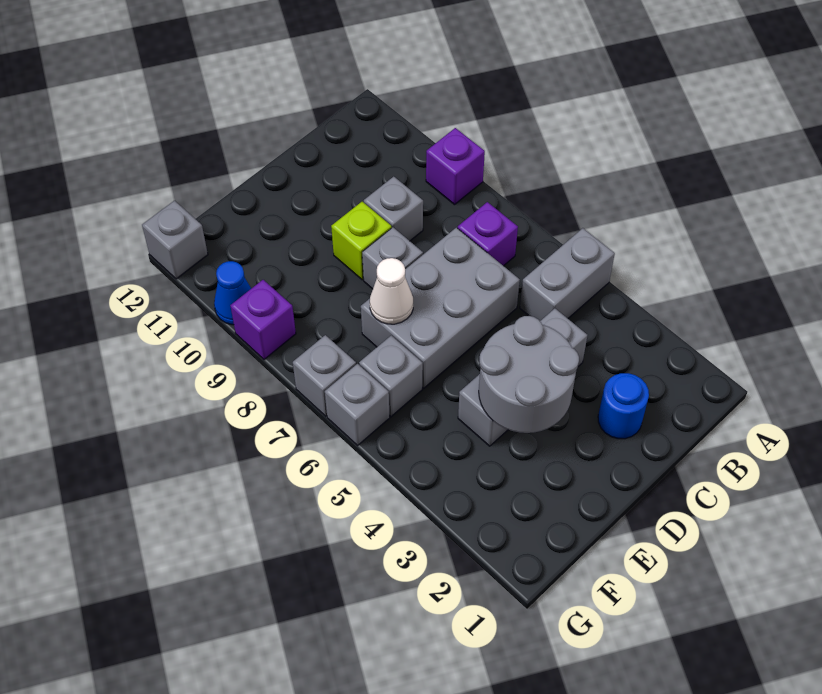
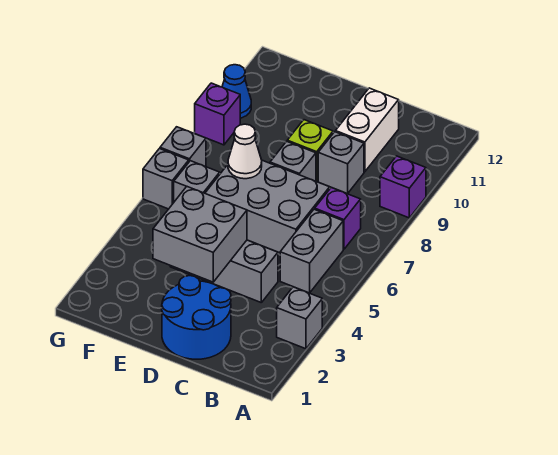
grey 1x2 brick [520,228,615,321] -> grey 1x2 brick turned to [280,209,343,293]
blue 1x1 round brick [598,373,649,439] -> blue 2x2 round brick [162,276,231,359]
none -> white 1x2 brick [335,88,399,172]
grey 2x2 round brick [479,316,579,433] -> grey 2x2 brick [153,186,247,282]
grey 1x1 brick [142,201,208,279] -> grey 1x1 brick moved to [277,287,322,349]

